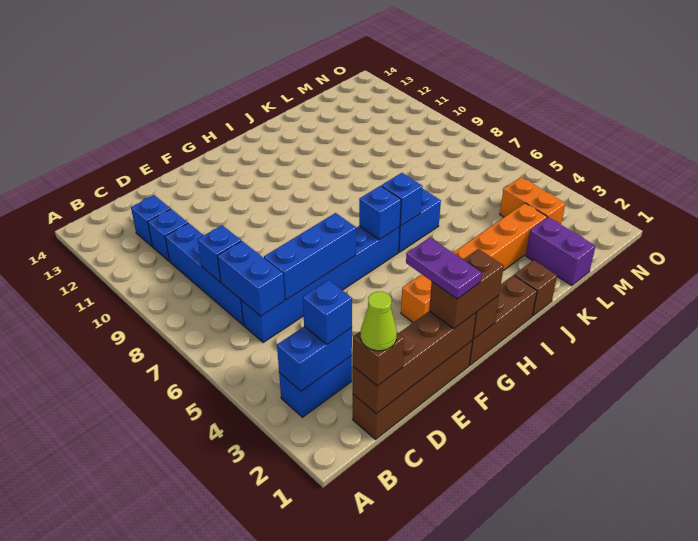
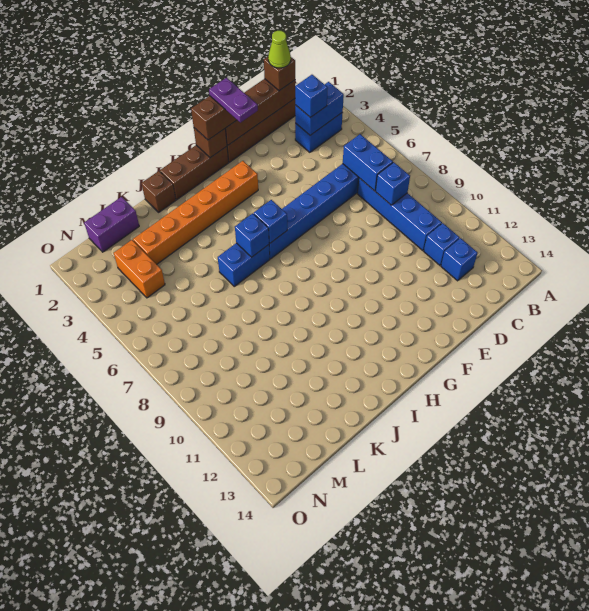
blue 1x3 brick [264,213,356,300] -> none
purple 1x2 brick [526,217,596,286] -> purple 1x2 brick turned to [84,197,139,252]

